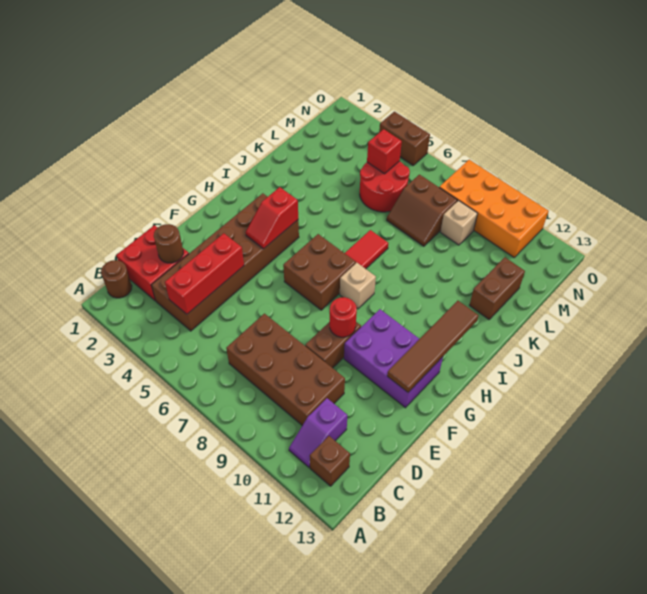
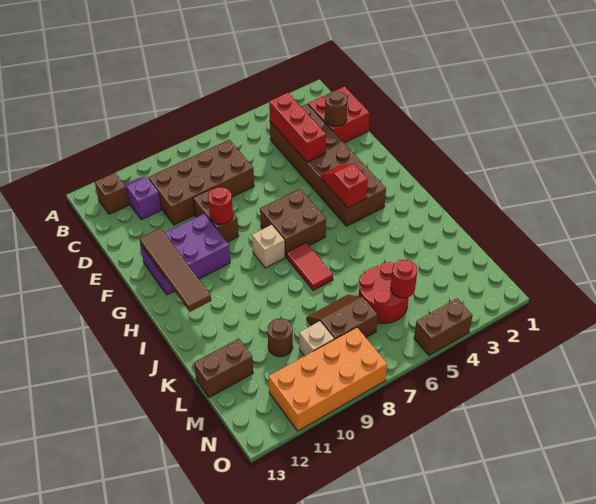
brown 1x1 round brick [101,260,132,298] -> brown 1x1 round brick moved to [268,318,293,357]
brown 1x2 brick [469,257,525,319] -> brown 1x2 brick turned to [194,339,253,397]
red 1x1 brick [367,129,402,174] -> red 1x1 round brick [391,260,418,298]

